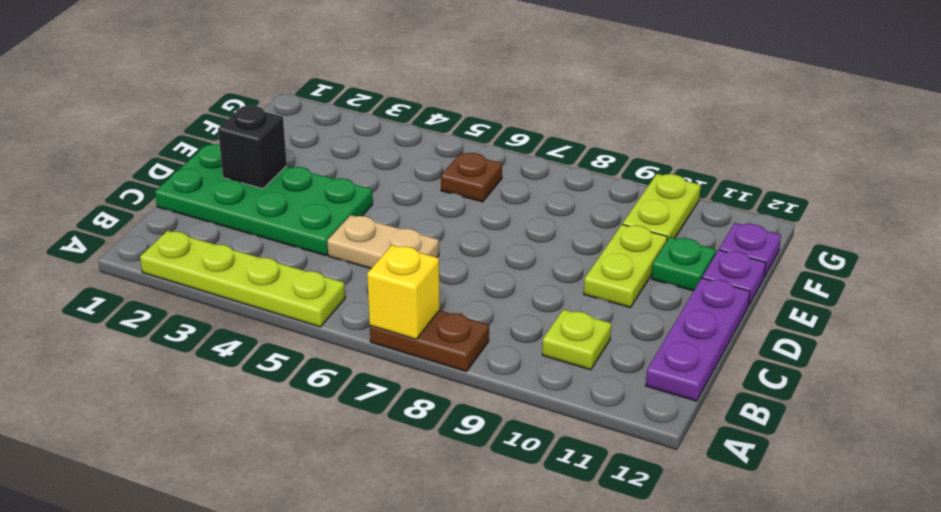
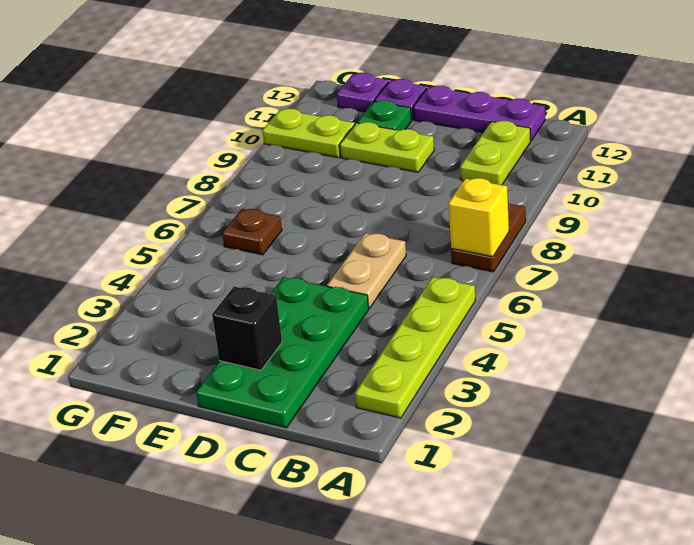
lime 1x1 plate [542,309,611,370] -> lime 1x2 plate [460,121,531,185]

